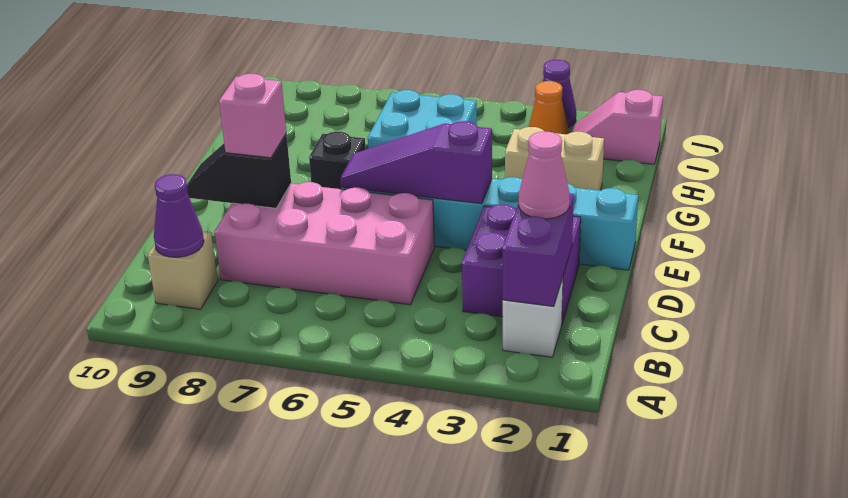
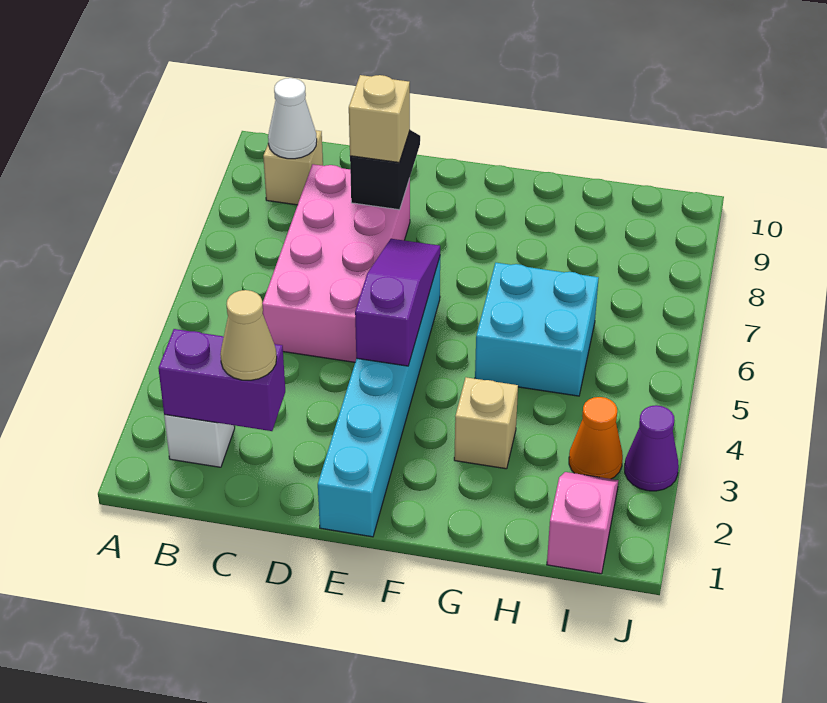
purple 1x1 cone [154,174,204,257] -> white 1x1 cone [268,78,317,159]
purple 2x2 brick [462,204,581,323] -> none
pink 1x1 cone [519,132,570,219] -> tan 1x1 cone [220,290,277,380]
pink 1x1 brick [219,74,286,158] -> tan 1x1 brick [349,75,410,162]
black 1x1 brick [309,132,366,189] -> none
tan 1x2 brick [505,127,604,191] -> tan 1x1 brick [454,377,518,469]

